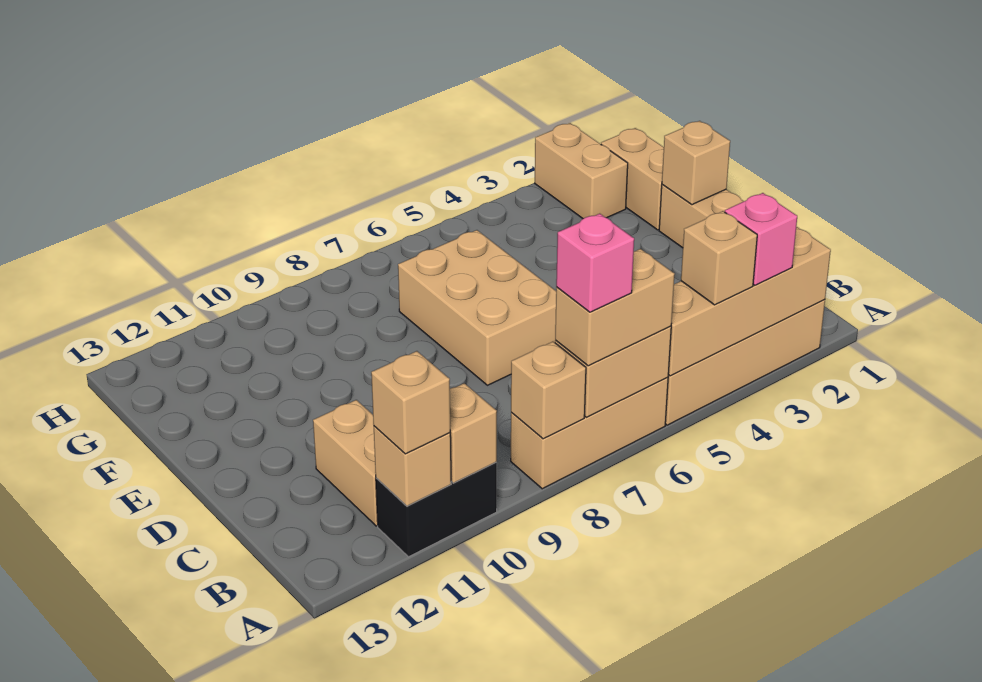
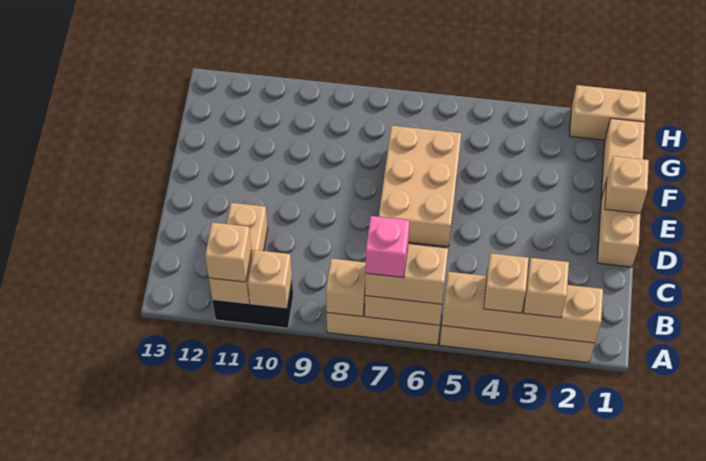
pink 1x1 brick [725,193,797,285] -> tan 1x1 brick [523,258,569,318]
tan 1x2 brick [535,123,628,219] -> tan 1x2 brick turned to [570,85,646,140]

